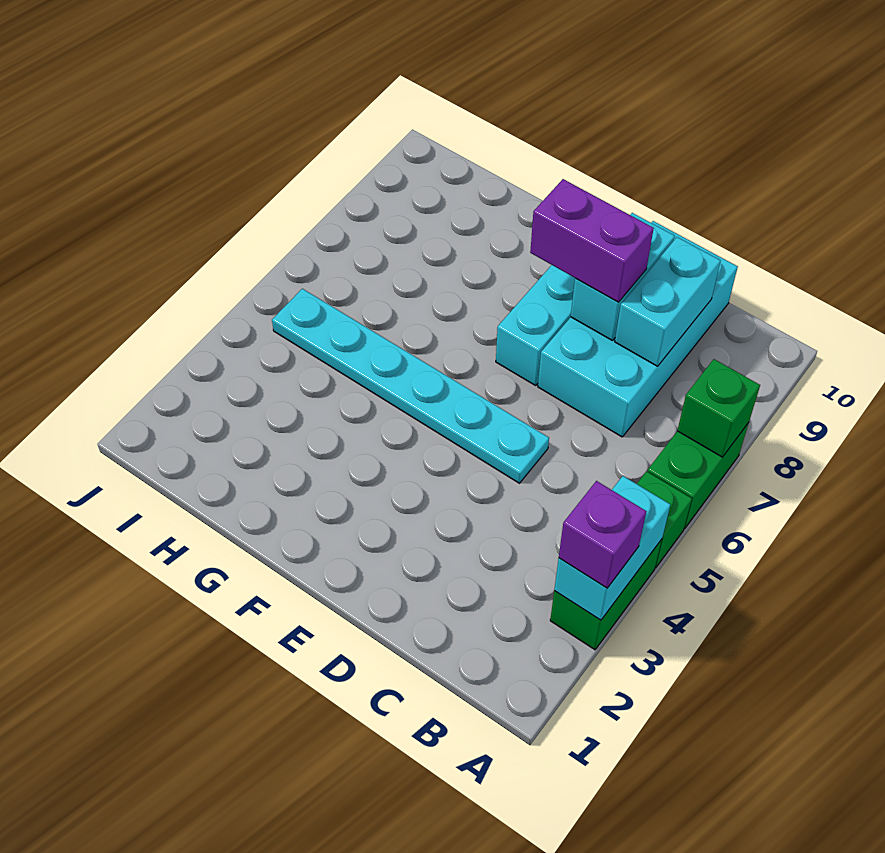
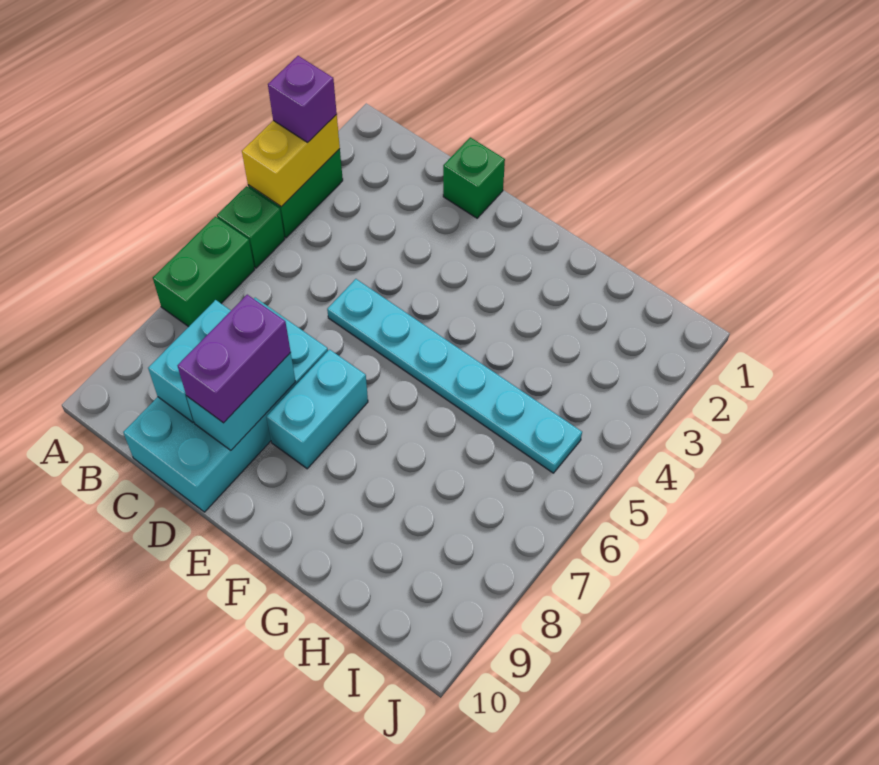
cyan 1x2 brick [554,476,670,620] -> yellow 1x2 brick [242,115,340,207]
green 1x1 brick [677,359,760,457] -> green 1x1 brick moved to [443,137,505,218]
purple 1x2 brick [530,179,654,302] -> purple 1x2 brick turned to [178,295,291,423]

